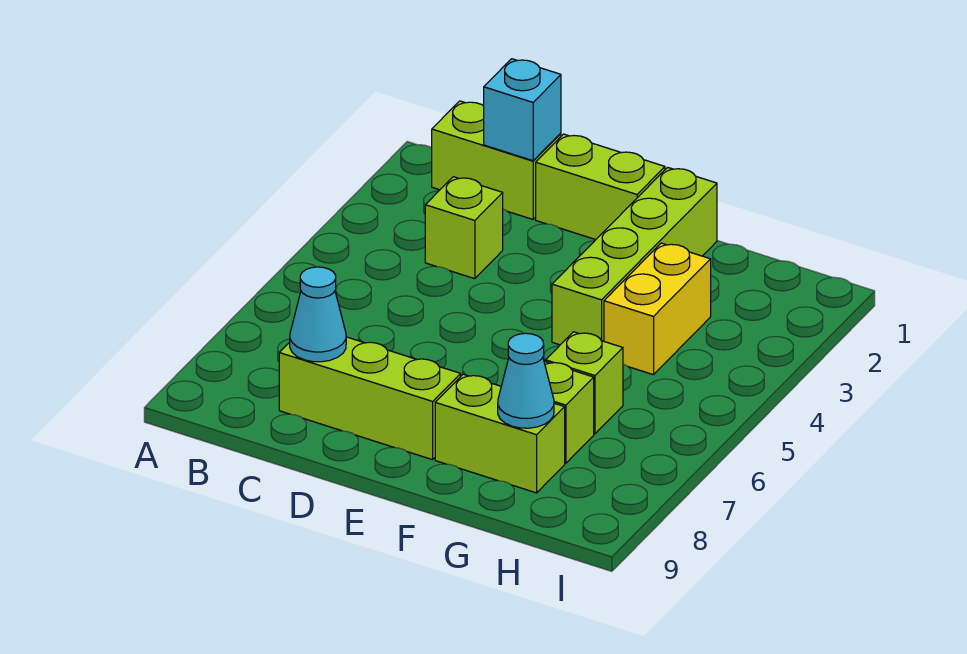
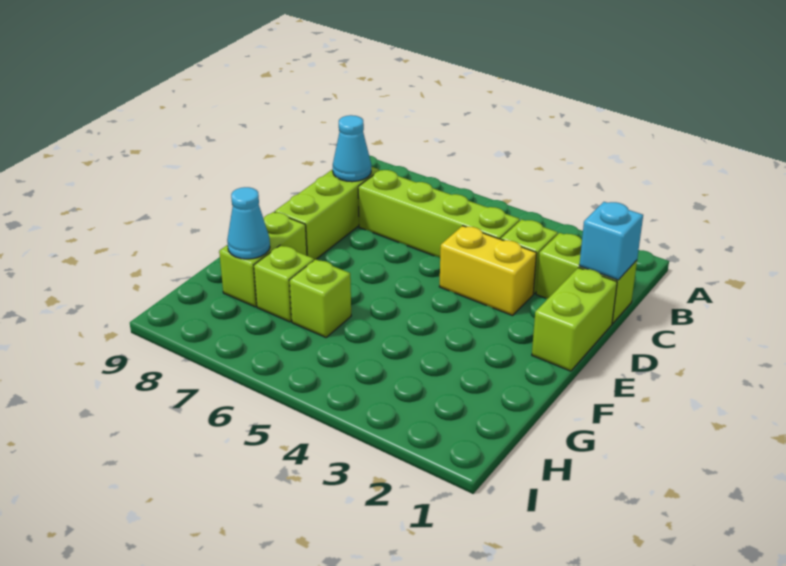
lime 1x2 brick [432,101,561,219] -> lime 1x2 brick turned to [536,233,637,324]
lime 1x4 brick [552,167,717,345] -> lime 1x4 brick moved to [358,170,520,258]
yellow 1x2 brick [604,243,711,375] -> yellow 1x2 brick moved to [439,226,537,316]

